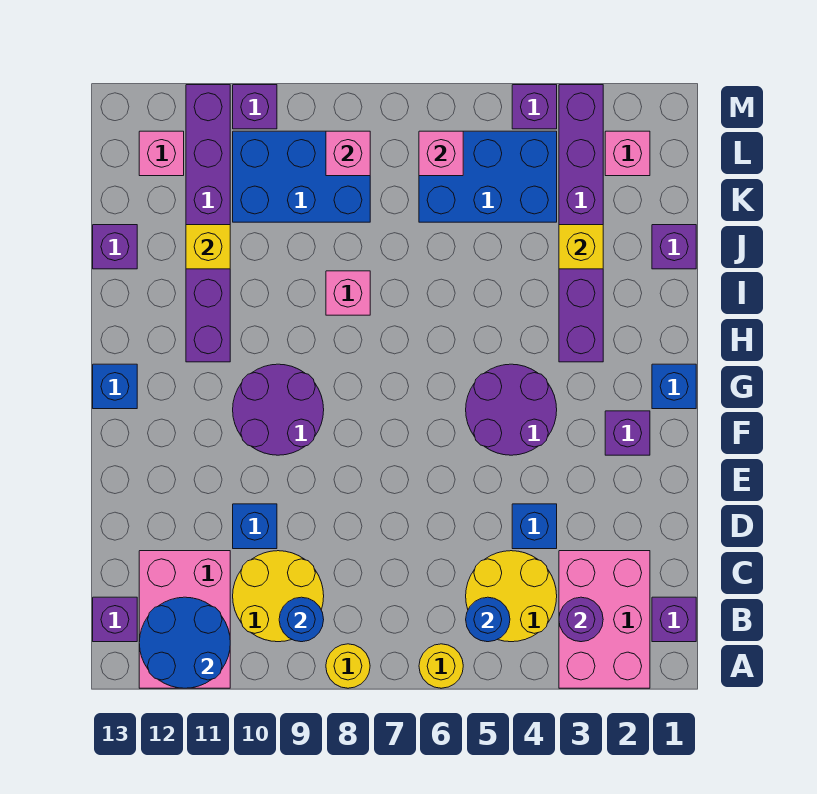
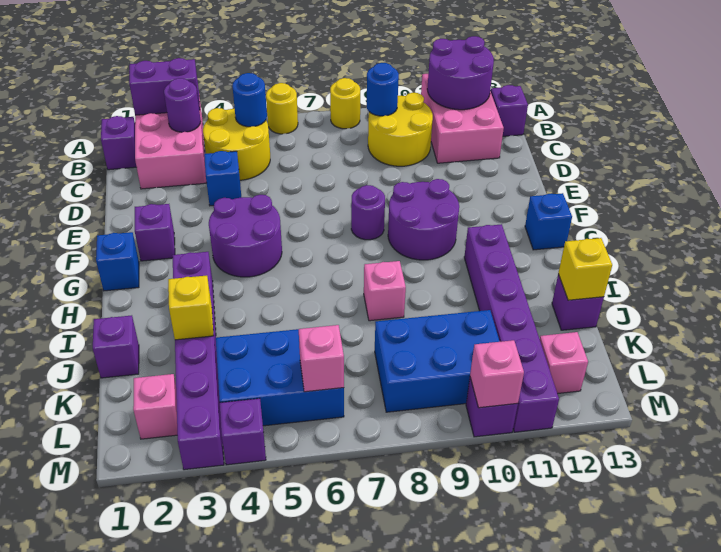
none -> purple 1x2 brick [129,58,200,115]
blue 2x2 round brick [139,597,230,688] -> purple 2x2 round brick [427,36,494,110]
blue 1x1 brick [233,504,277,549] -> none
none -> purple 1x1 round brick [351,185,385,240]
yellow 1x1 brick [186,225,230,269] -> yellow 1x1 brick moved to [558,238,612,300]
pink 1x1 brick [326,131,370,176] -> pink 1x1 brick moved to [470,340,524,408]

